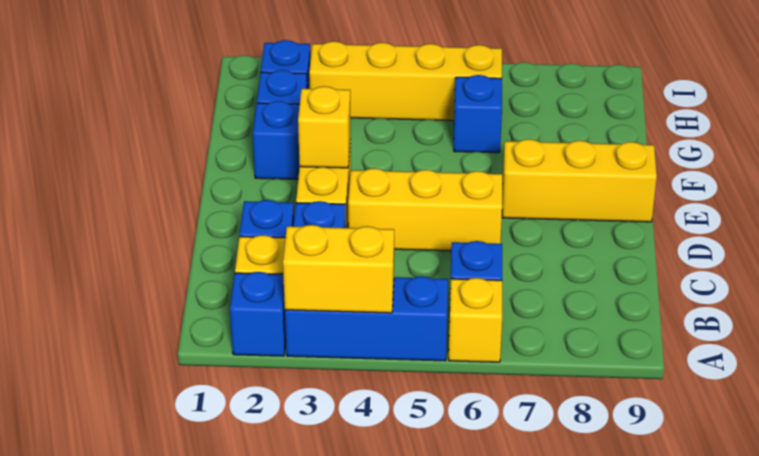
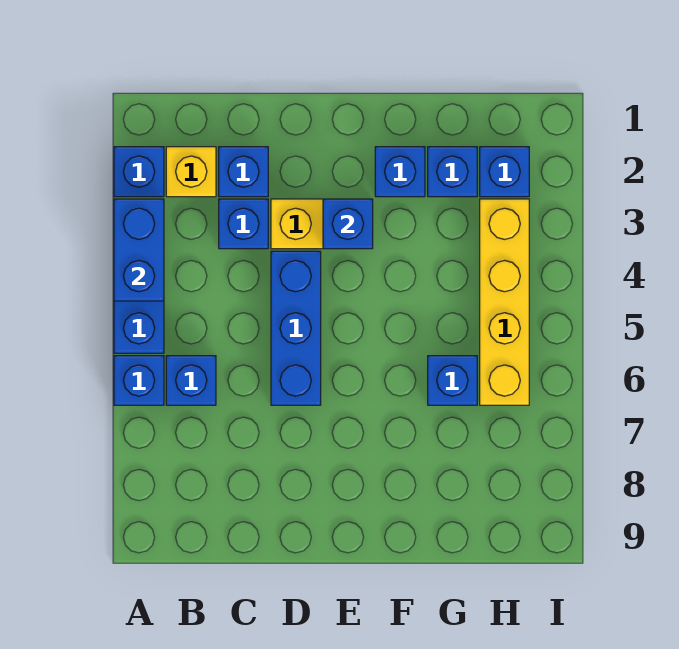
yellow 1x2 brick [283,225,394,313] -> blue 1x2 brick [114,199,164,301]
yellow 1x1 brick [449,278,502,362] -> blue 1x1 brick [114,356,164,405]
yellow 1x3 brick [348,168,502,251] -> blue 1x3 brick [271,251,321,405]
yellow 1x1 brick [298,86,351,168] -> blue 1x1 brick [323,199,373,249]
yellow 1x3 brick [502,139,657,222] -> none

